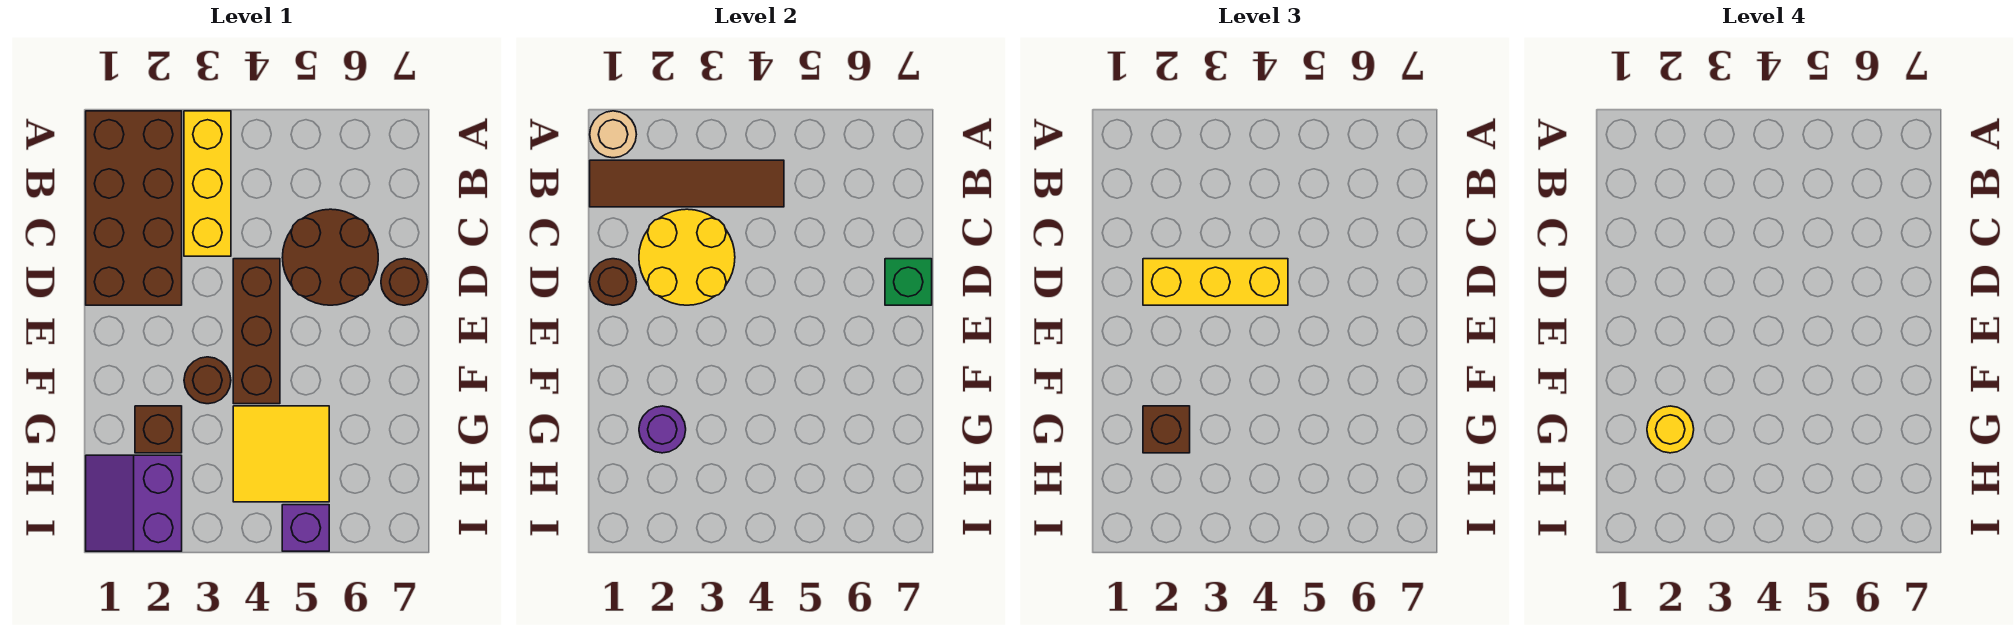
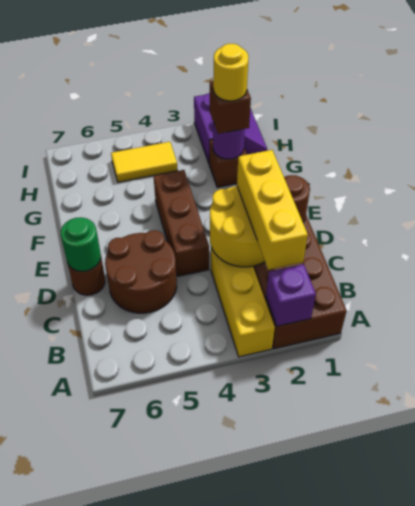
tan 1x1 round brick [590,111,636,158] -> none
brown 1x4 tile [590,160,784,207] -> none
yellow 1x3 brick [1143,259,1288,305] -> yellow 1x3 brick turned to [237,150,308,270]
green 1x1 brick [885,259,932,305] -> green 1x1 round brick [61,217,101,271]
brown 1x1 round brick [184,357,231,404] -> none
yellow 2x2 tile [233,406,329,502] -> yellow 1x2 tile [111,142,177,182]
purple 1x1 brick [282,505,329,551] -> purple 1x1 brick moved to [266,264,316,326]

